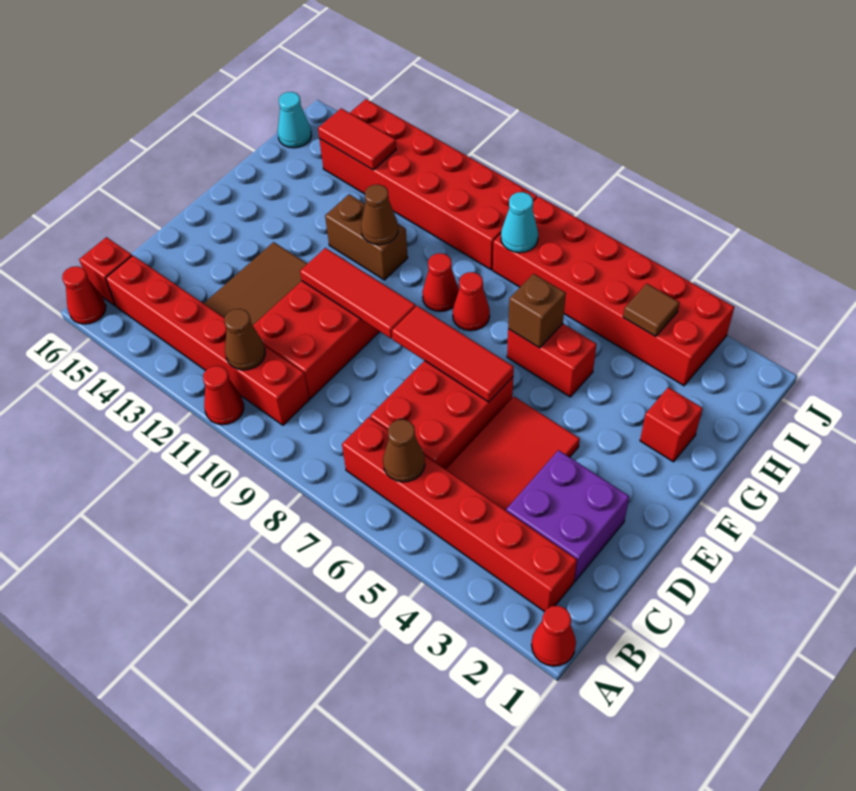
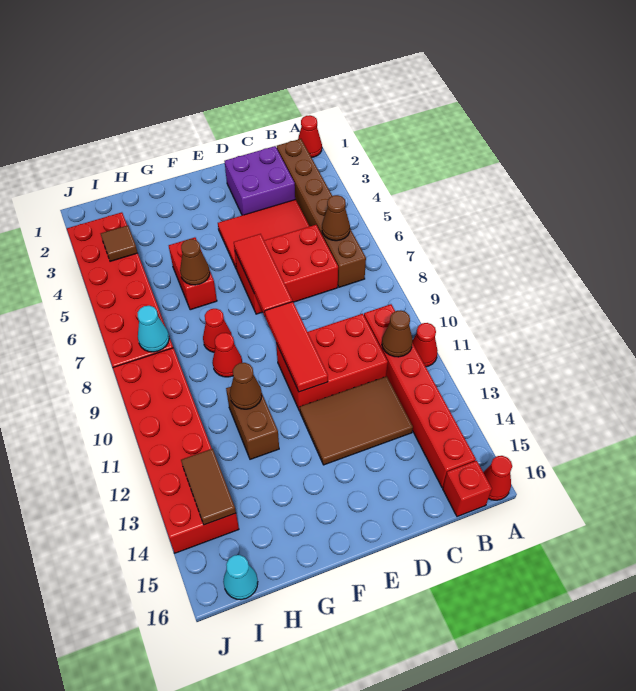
red 1x6 brick [342,417,577,612] -> brown 1x6 brick [277,139,366,287]
red 1x1 brick [640,387,703,462] -> none
brown 1x1 brick [508,274,566,348] -> brown 1x1 cone [180,239,210,285]
red 1x2 tile [318,108,396,170] -> brown 1x2 tile [181,449,236,525]

